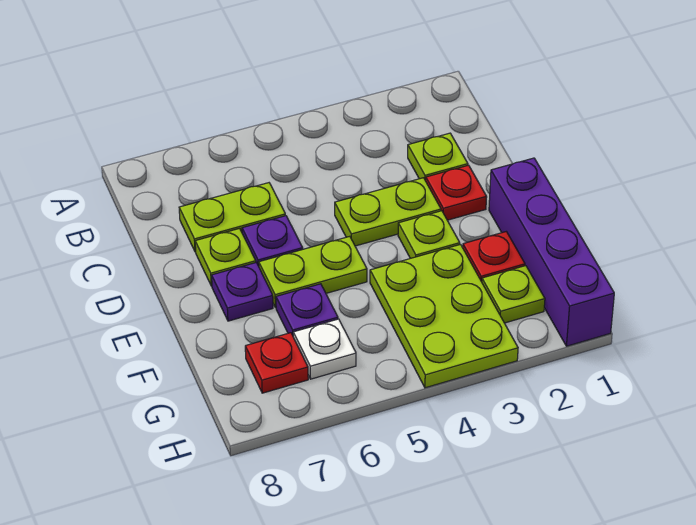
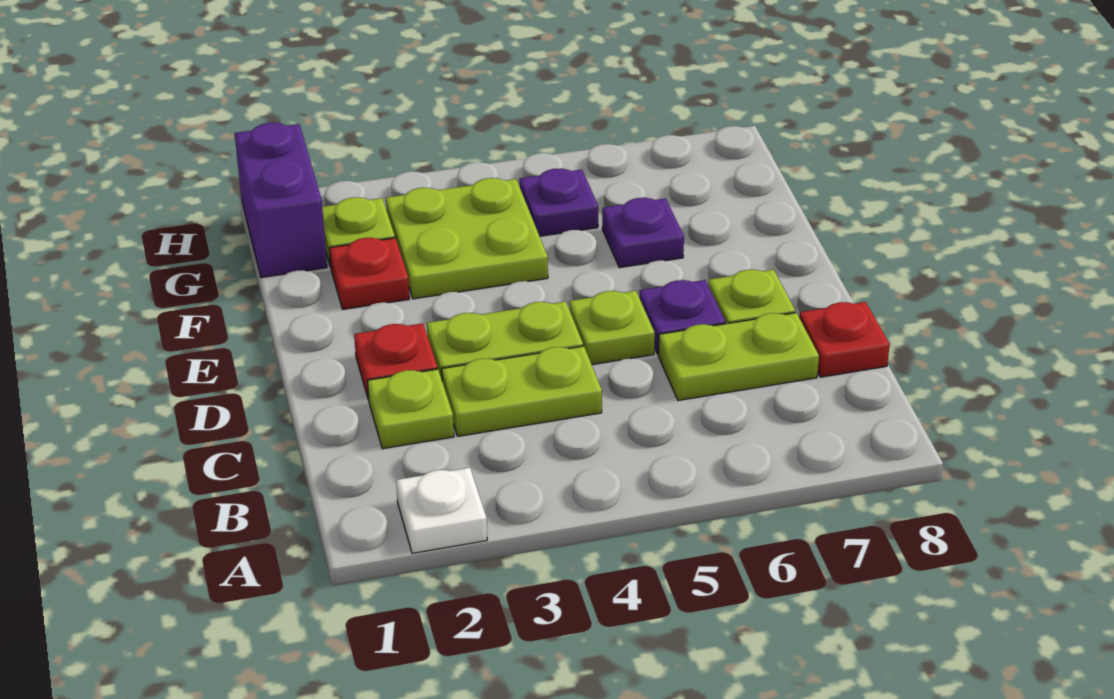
purple 1x4 brick [489,158,614,346] -> purple 1x2 brick [235,123,327,278]
lime 1x1 plate [398,211,460,258] -> lime 1x1 plate moved to [569,291,655,365]
lime 1x2 plate [259,236,367,308] -> lime 1x2 plate moved to [442,346,602,436]
purple 1x1 plate [212,263,273,321] -> purple 1x1 plate moved to [519,168,598,236]
lime 2x3 plate [370,244,518,388] -> lime 2x2 plate [386,178,548,299]
white 1x1 plate [293,319,356,379] -> white 1x1 plate moved to [396,468,487,553]
red 1x1 plate [245,333,308,393] -> red 1x1 plate moved to [799,302,890,377]

